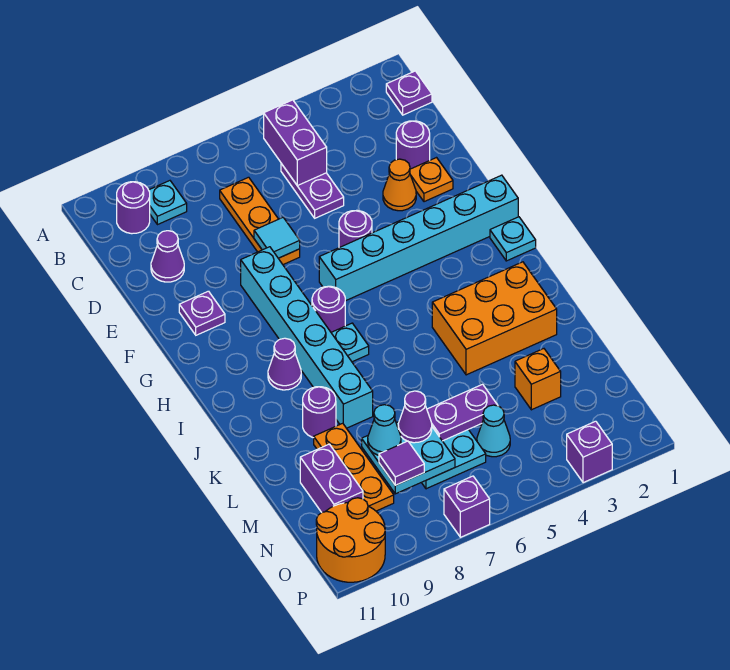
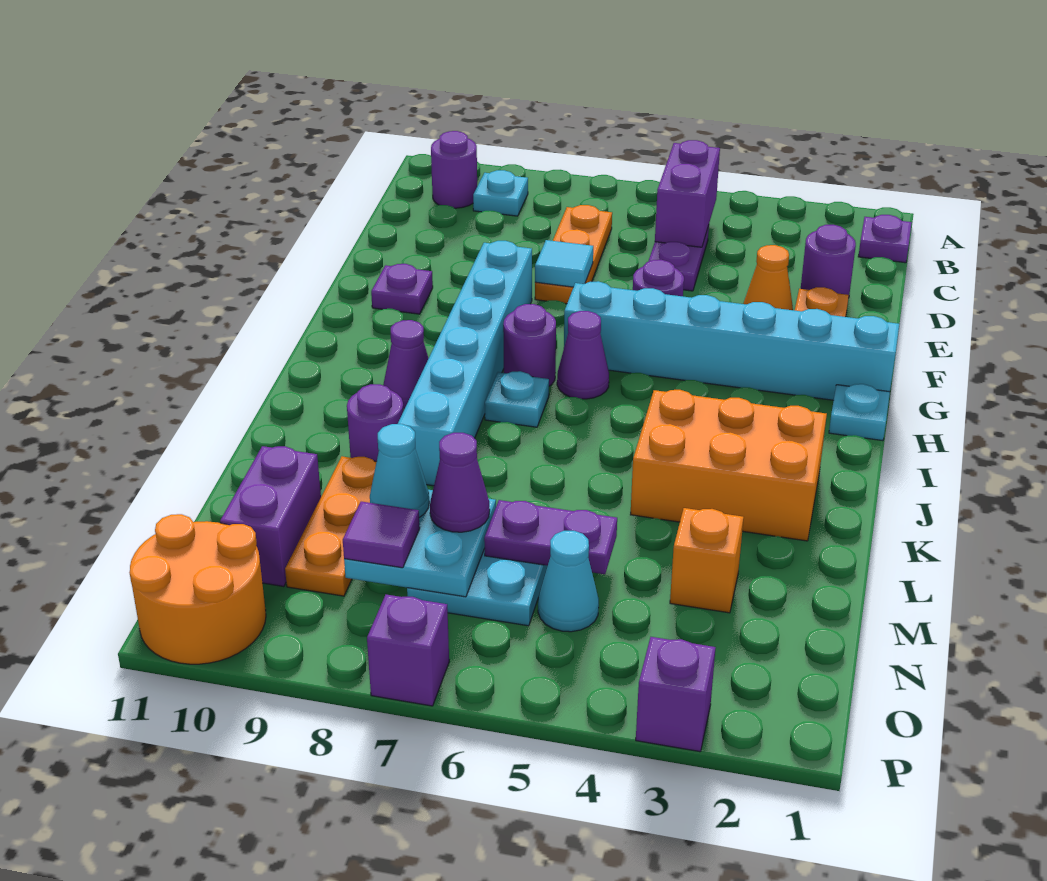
purple 1x1 cone [151,231,184,282] -> purple 1x1 cone moved to [557,311,609,399]

